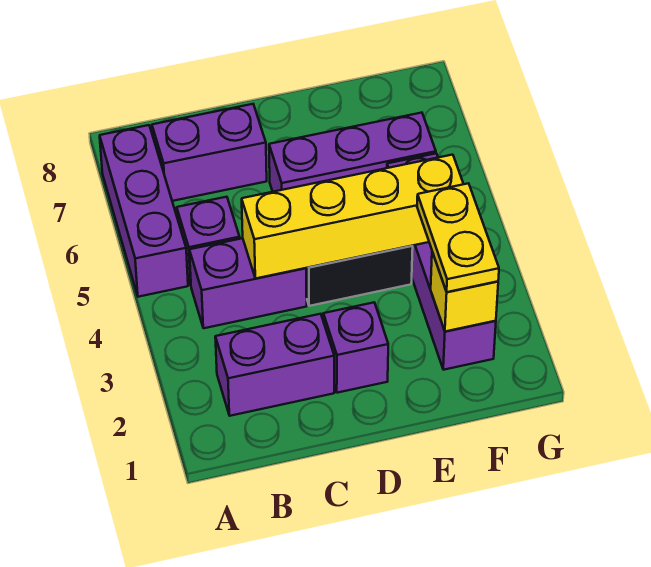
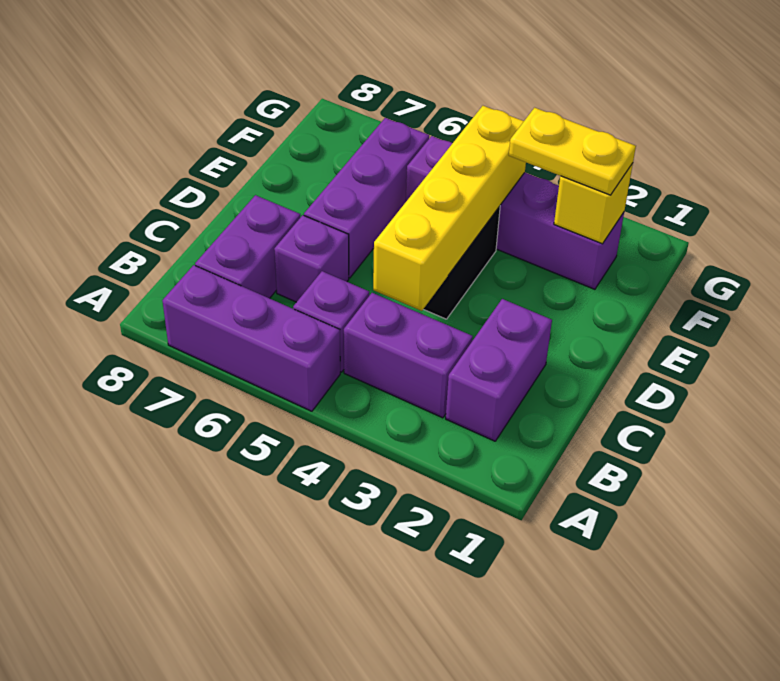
purple 1x2 brick [189,238,307,328] -> purple 1x2 brick turned to [344,293,473,418]
purple 1x1 brick [323,303,388,393] -> purple 1x1 brick moved to [274,215,349,302]

